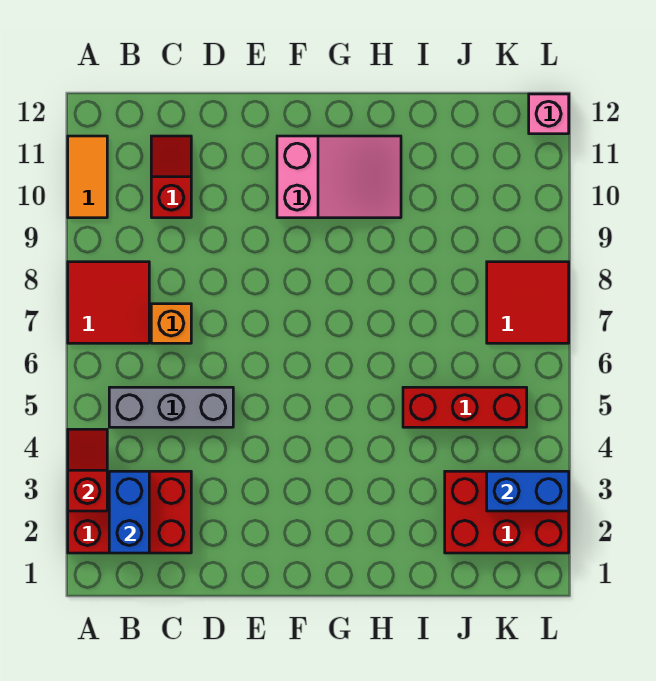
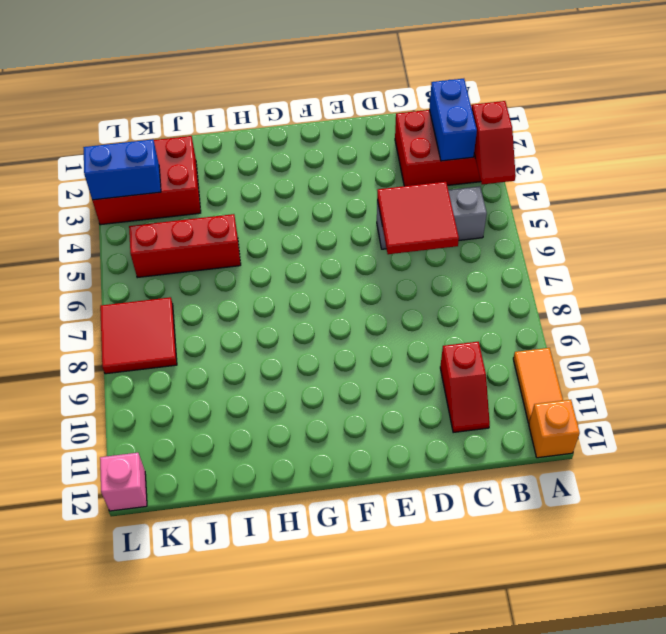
red 2x2 tile [68,262,149,343] -> red 2x2 tile moved to [377,182,459,254]
orange 1x1 brick [151,304,191,343] -> orange 1x1 brick moved to [529,400,580,458]
pink 2x3 slope [277,136,401,218] -> none

